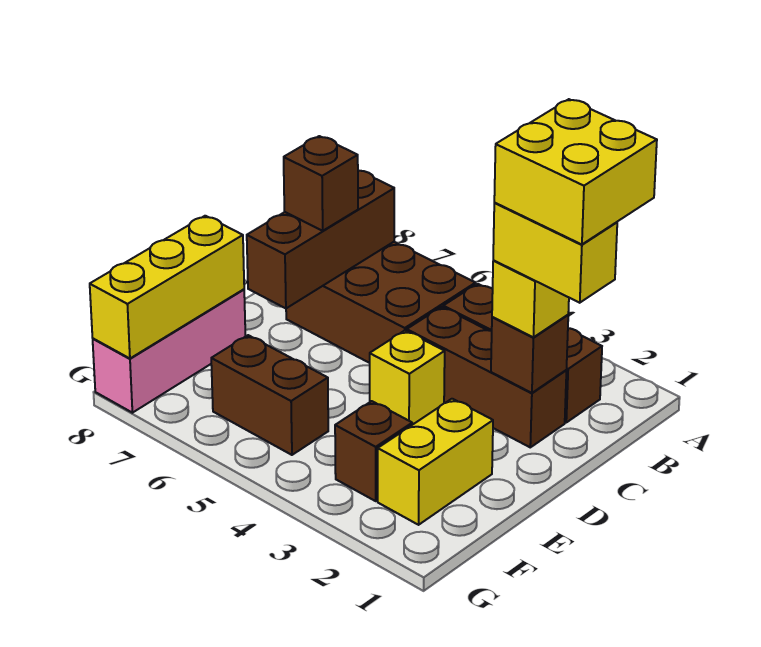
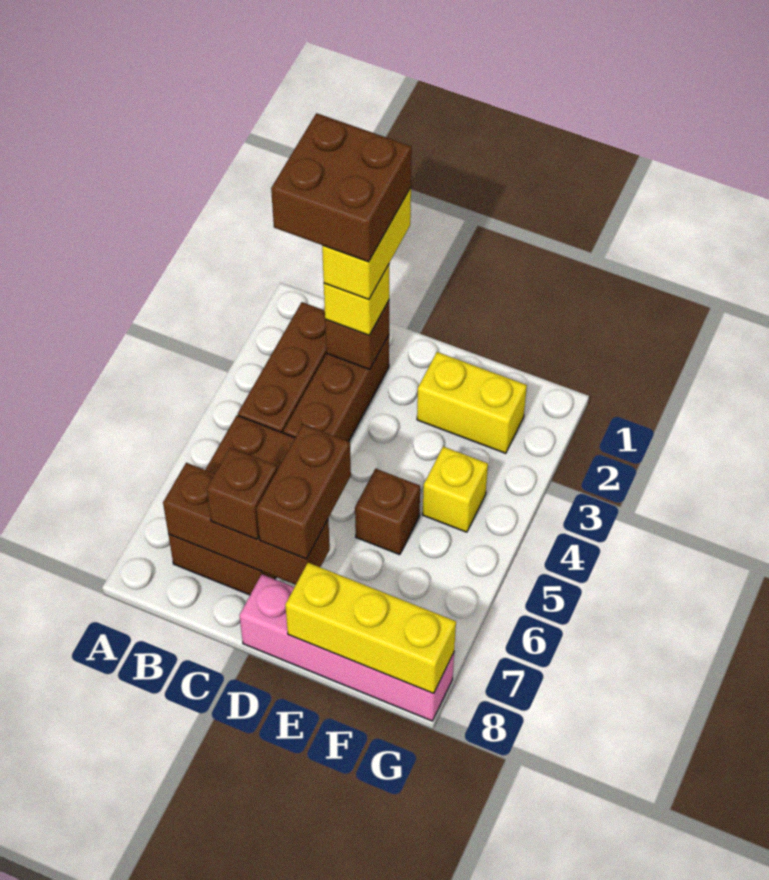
yellow 2x2 brick [494,99,657,245] -> brown 2x2 brick [271,113,412,262]
yellow 1x1 brick [370,331,445,425] -> yellow 1x1 brick moved to [423,447,488,532]
pink 1x3 brick [93,289,245,413] -> pink 1x4 brick [239,574,454,721]
brown 1x1 brick [335,401,412,501] -> brown 1x1 brick moved to [355,469,420,555]
brown 1x2 brick [211,335,328,455] -> brown 1x2 brick moved to [257,424,351,559]

